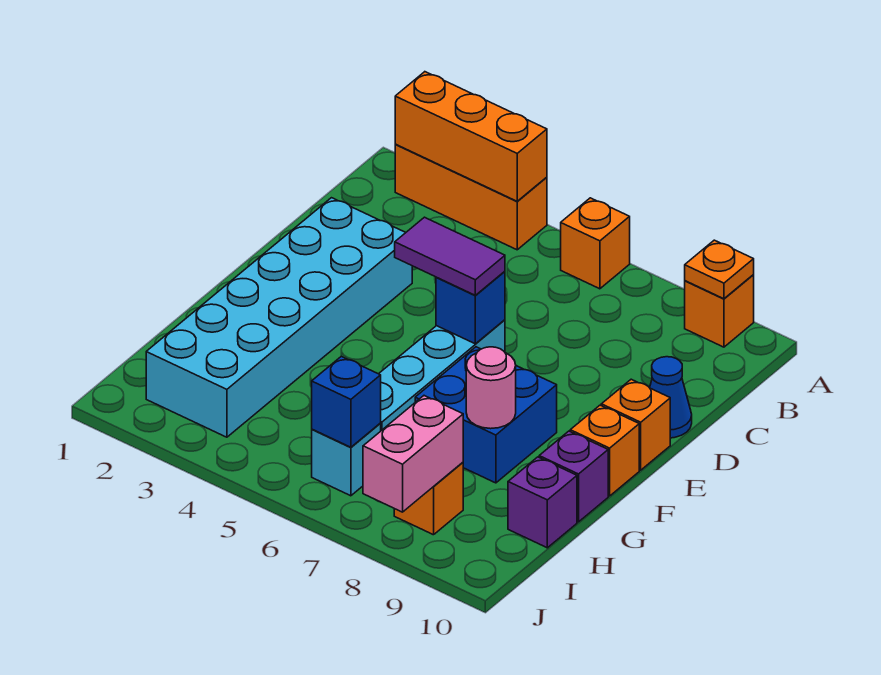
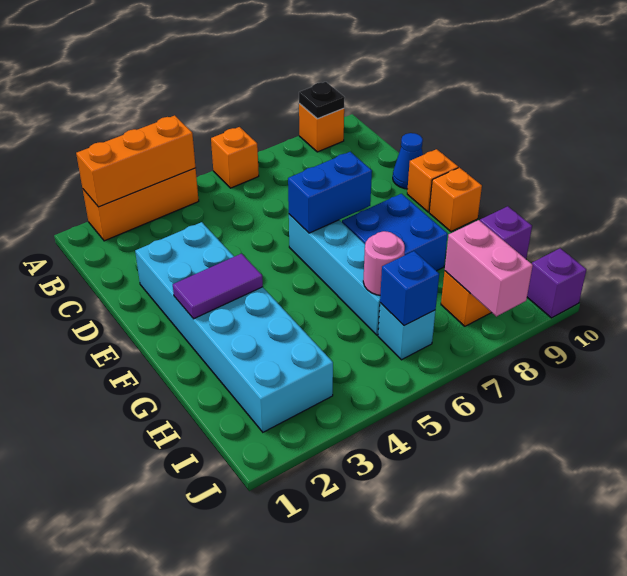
orange 1x1 plate [685,240,754,299] -> black 1x1 plate [299,82,345,119]
purple 1x2 tile [395,217,505,295] -> purple 1x2 tile moved to [173,254,263,319]
blue 1x1 brick [436,271,505,344] -> blue 1x2 brick [288,152,372,233]
pink 1x1 round brick [466,347,516,429] -> pink 1x1 round brick moved to [363,231,405,295]
purple 1x1 brick [539,431,608,522] -> purple 1x1 brick moved to [527,248,586,318]

